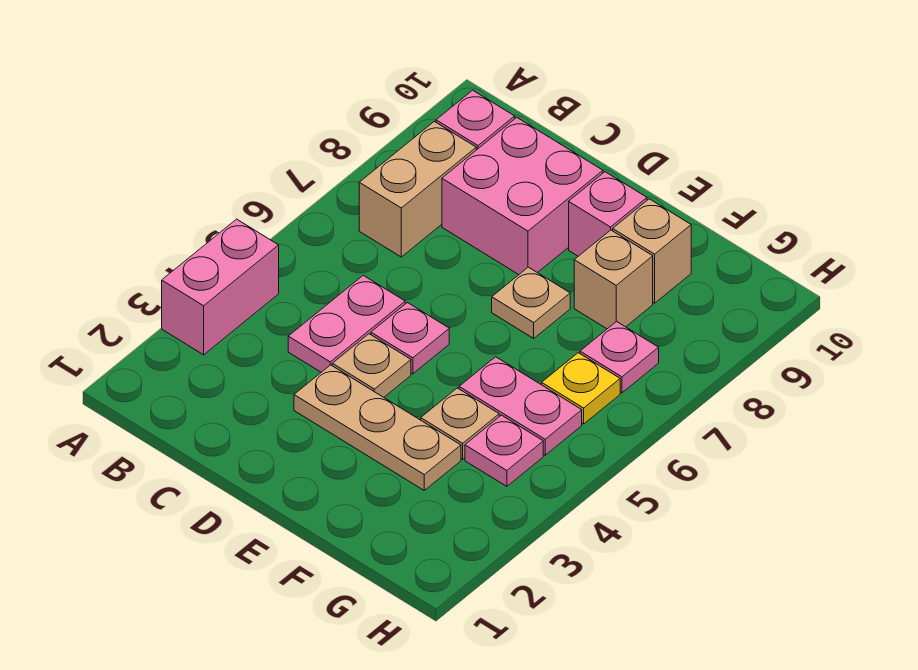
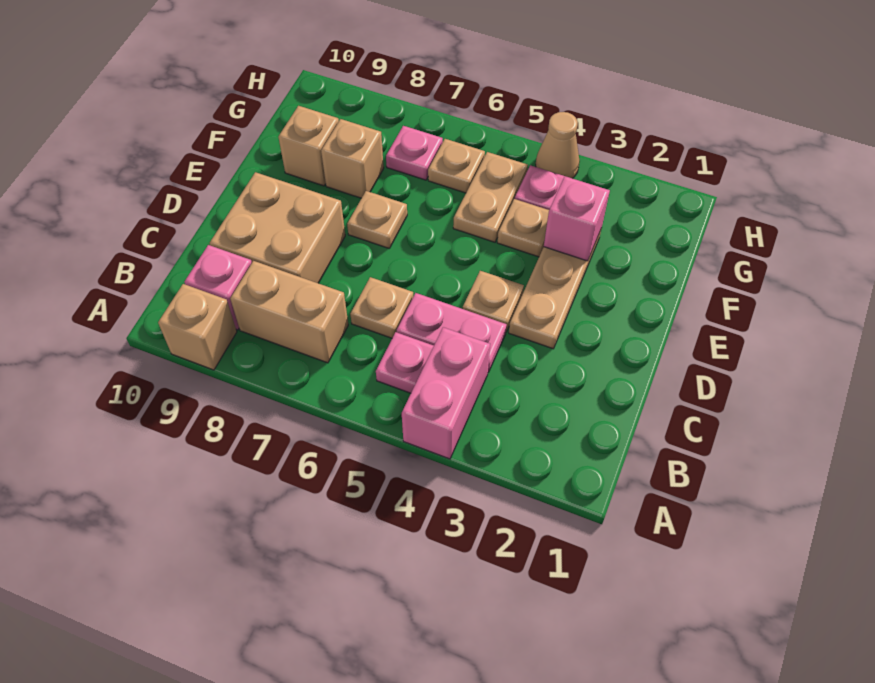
pink 1x2 brick [162,219,279,355] -> pink 1x2 brick turned to [402,327,490,459]
none -> tan 1x1 brick [158,284,237,370]
none -> tan 1x1 plate [350,277,413,338]
pink 2x2 brick [442,118,603,275] -> tan 2x2 brick [210,172,345,283]
pink 1x1 plate [371,303,449,374] -> pink 1x1 plate moved to [376,332,434,393]
pink 1x1 brick [569,172,647,256] -> pink 1x1 brick moved to [544,176,610,261]
pink 1x2 plate [459,357,582,455] -> tan 1x2 plate [453,152,528,242]
yellow 1x1 plate [542,353,620,424] -> tan 1x1 plate [428,139,485,193]
none -> tan 1x1 cone [536,112,580,178]

